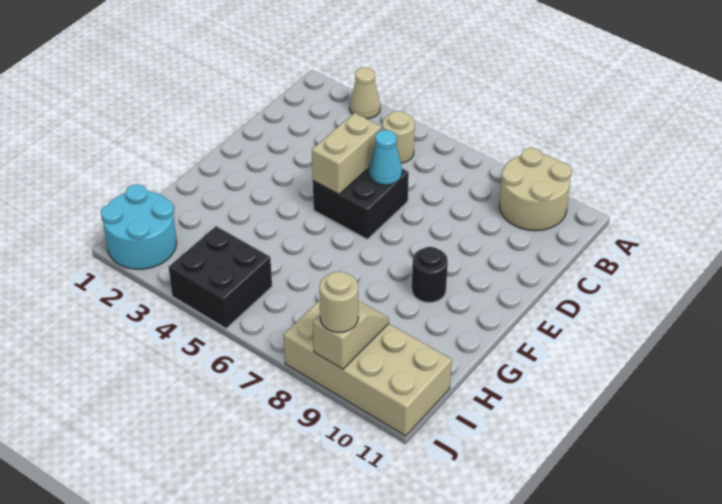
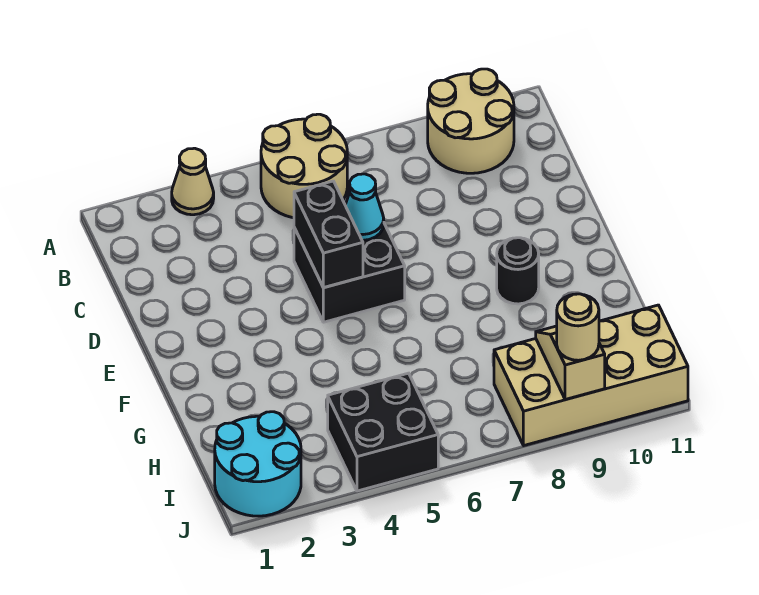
tan 1x1 round brick [382,111,415,163] -> tan 2x2 round brick [261,114,347,218]
tan 1x2 brick [312,113,381,194] -> black 1x2 brick [294,181,363,288]

